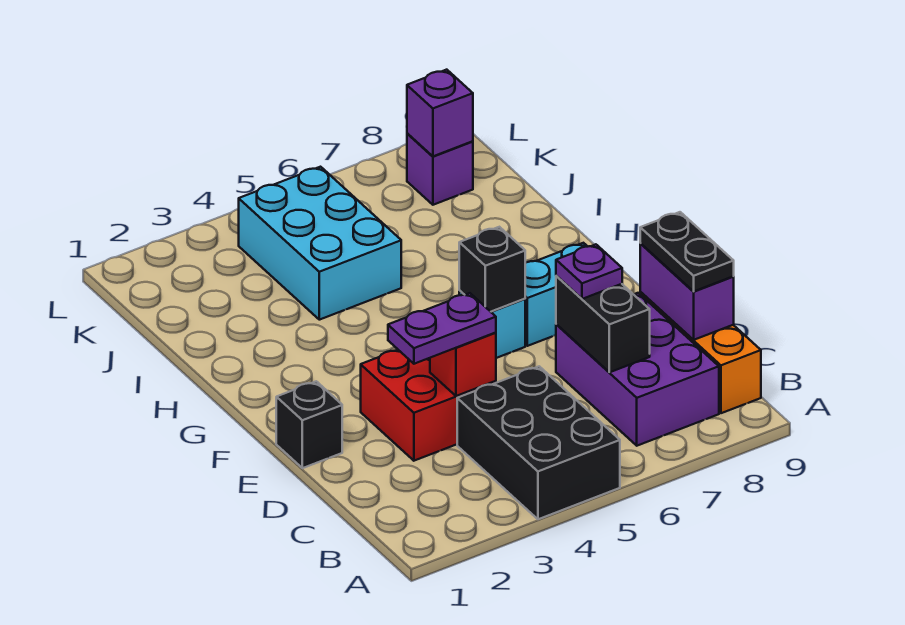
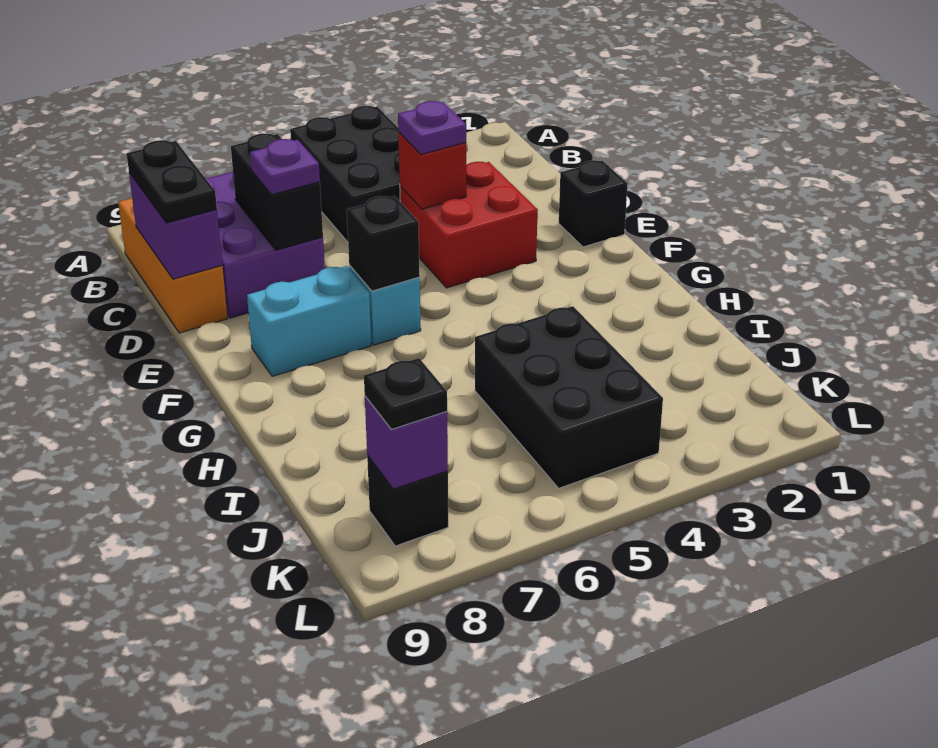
purple 1x2 plate [388,293,496,364] -> purple 1x1 plate [398,101,466,154]
cyan 2x3 brick [239,167,401,320] -> black 2x3 brick [475,306,663,488]
purple 1x1 brick [407,133,473,205] -> black 1x1 brick [367,455,448,546]
none -> black 1x1 plate [364,358,447,429]

